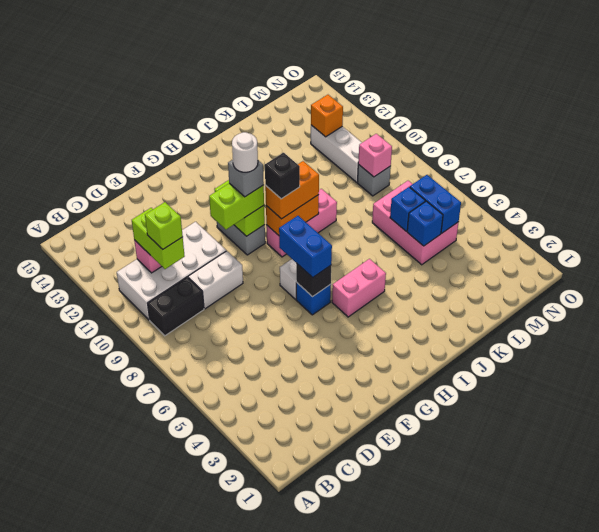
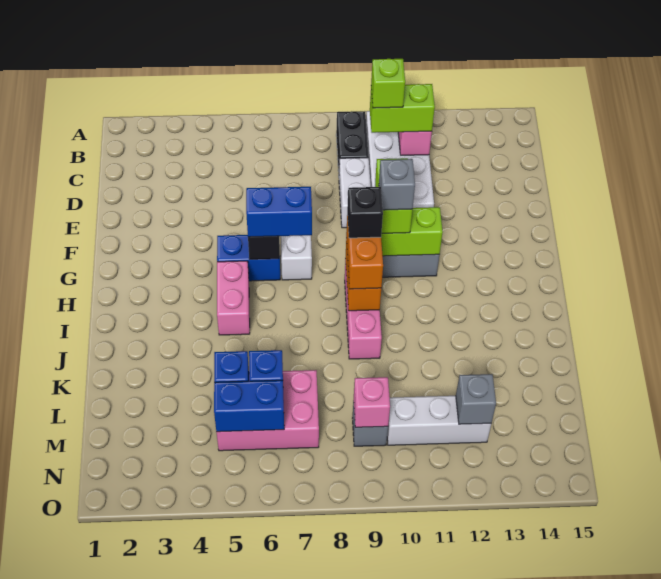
blue 1x1 brick [296,282,331,315] -> blue 1x2 brick [217,235,280,281]
white 1x1 round brick [232,132,258,172] -> none
orange 1x1 brick [311,95,343,137] -> grey 1x1 brick [456,374,496,424]

